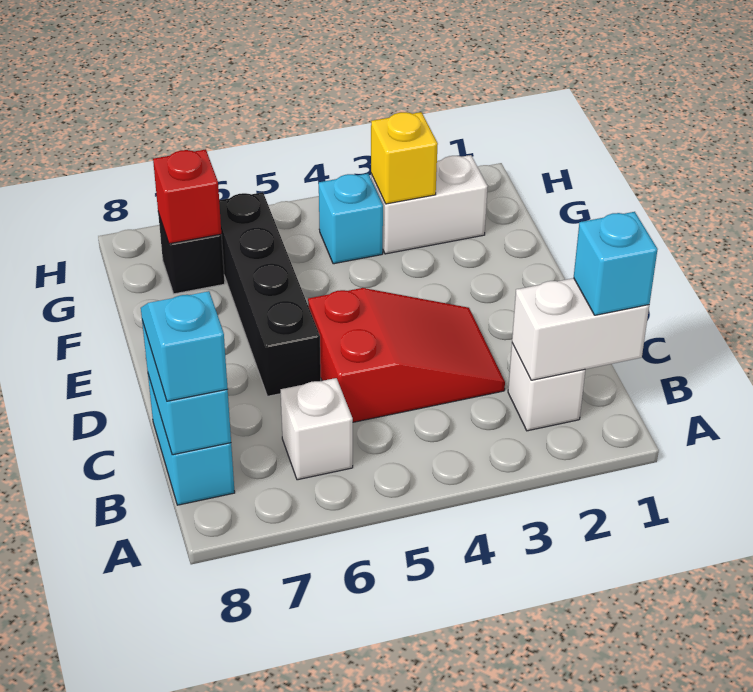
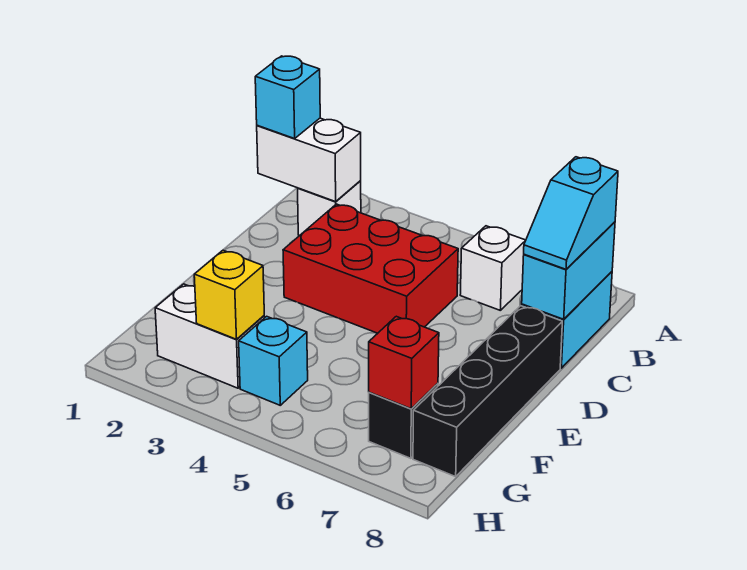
red 2x3 slope [308,288,505,422] -> red 2x3 brick [283,204,458,333]
black 1x4 brick [219,192,321,396] -> black 1x4 brick moved to [413,306,562,477]

